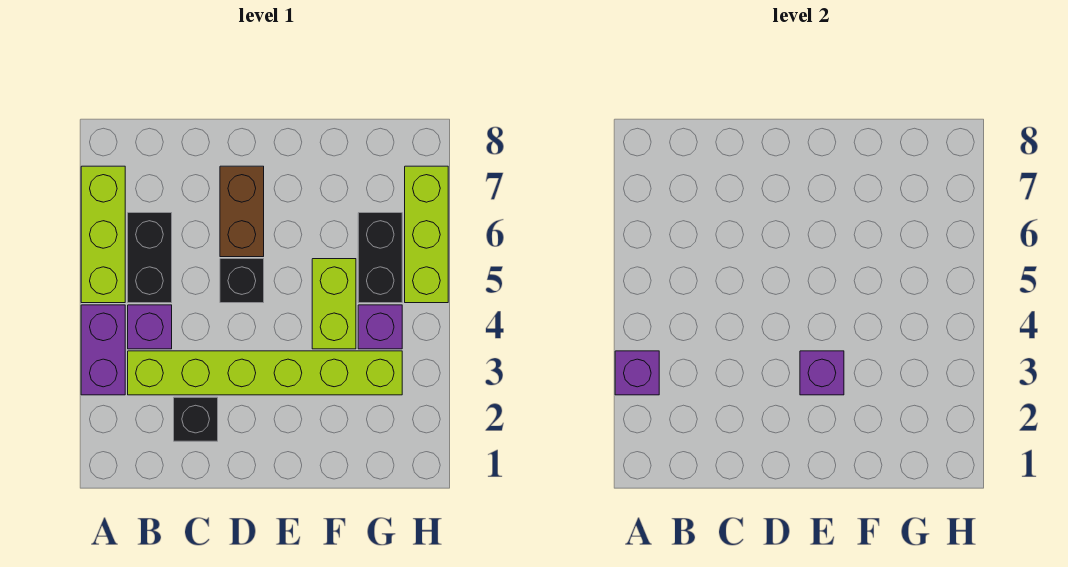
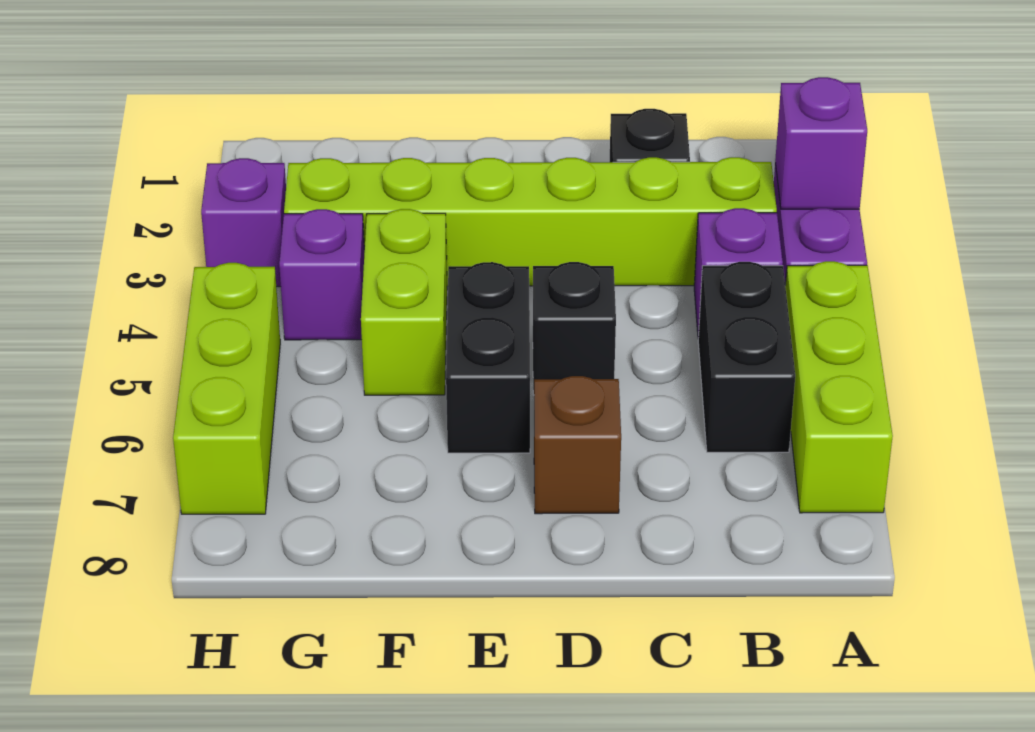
brown 1x2 brick [220,166,264,257] -> brown 1x1 brick [534,376,621,514]
purple 1x1 brick [800,351,844,395] -> purple 1x1 brick moved to [201,158,286,287]
black 1x2 brick [358,213,402,303] -> black 1x2 brick moved to [446,262,530,453]

